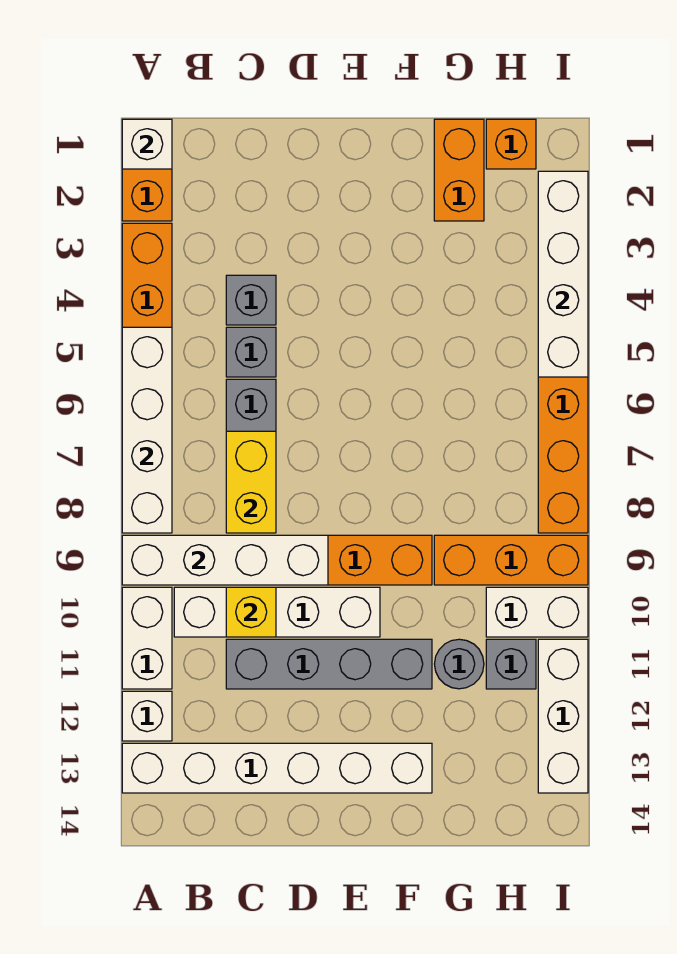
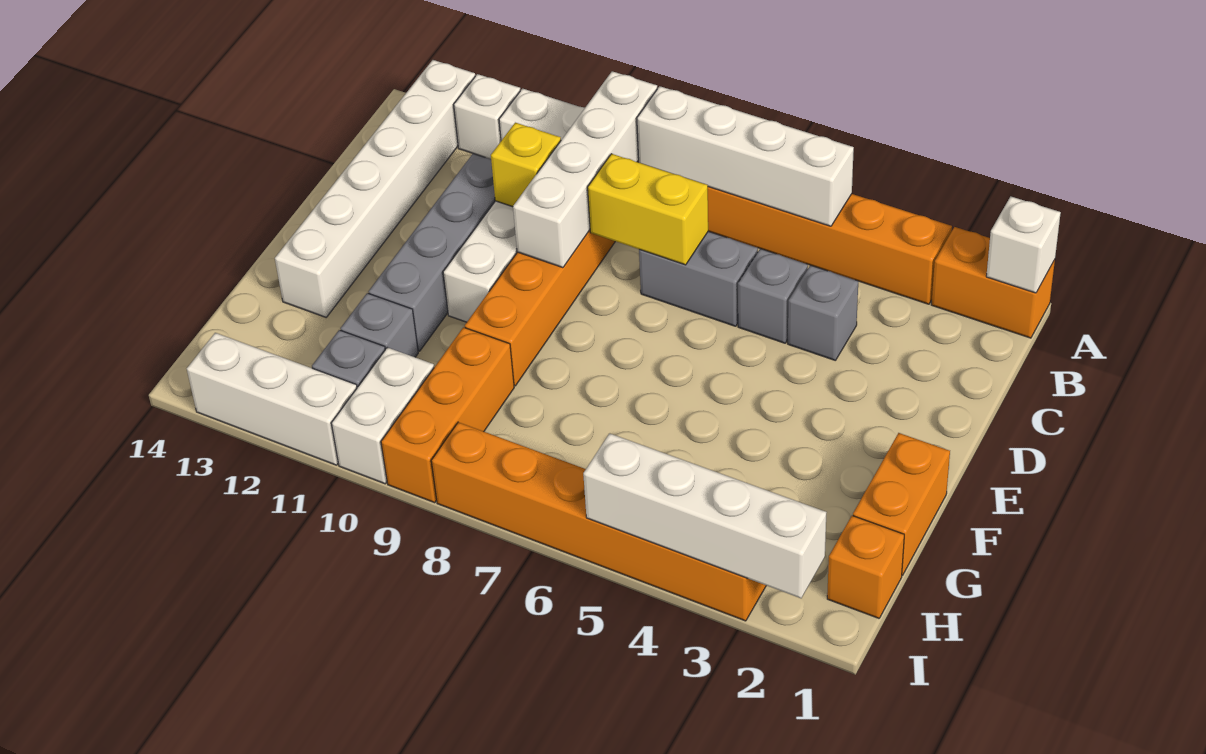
orange 1x2 brick [434,119,484,221] -> orange 1x2 brick turned to [853,433,950,576]
grey 1x1 round brick [435,639,484,689] -> grey 1x1 brick [340,293,418,357]

